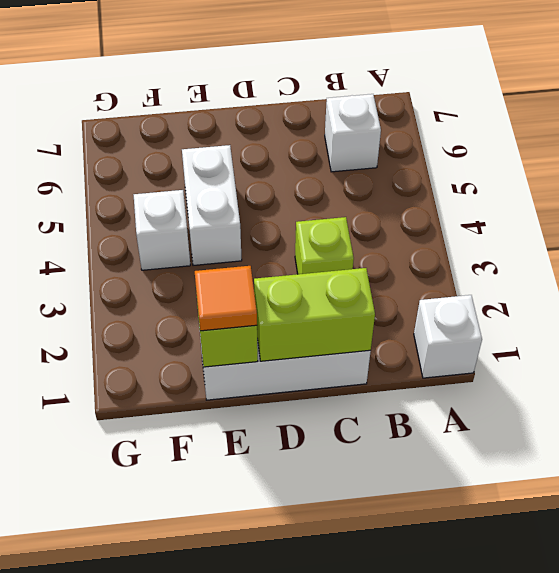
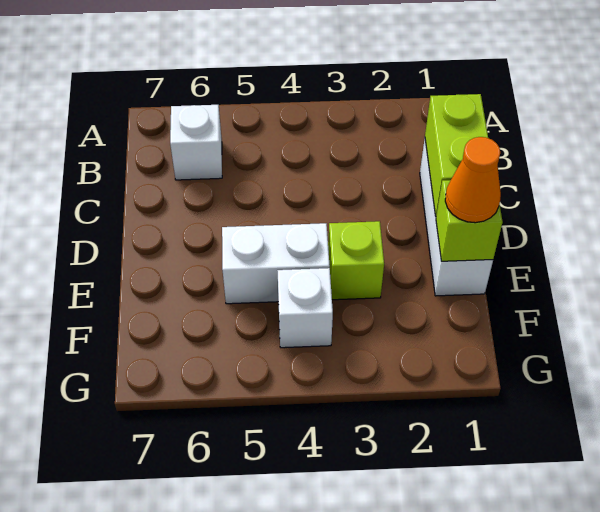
white 1x1 brick [414,295,482,378] -> none
lime 1x1 brick [295,217,354,274] -> lime 1x1 brick moved to [328,221,384,300]
orange 1x1 tile [195,266,257,331] -> orange 1x1 cone [445,137,501,223]

